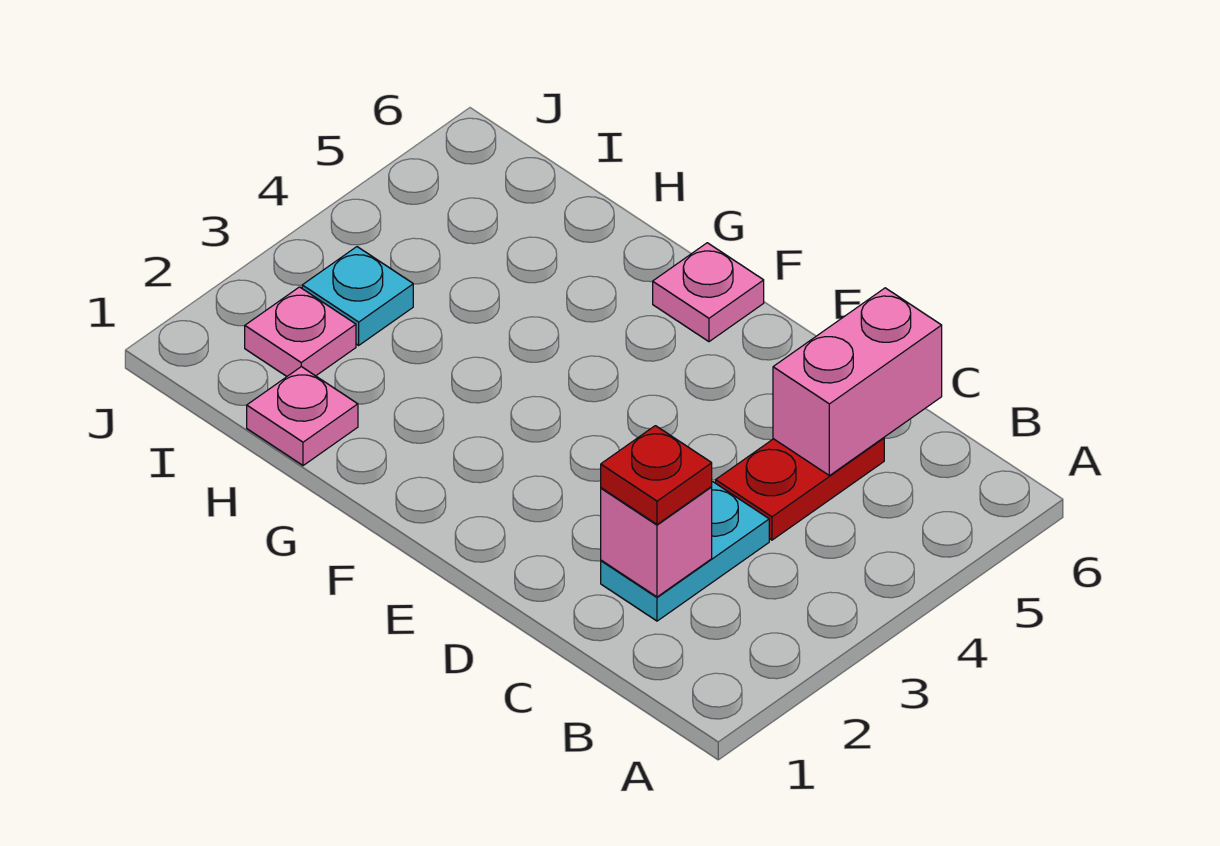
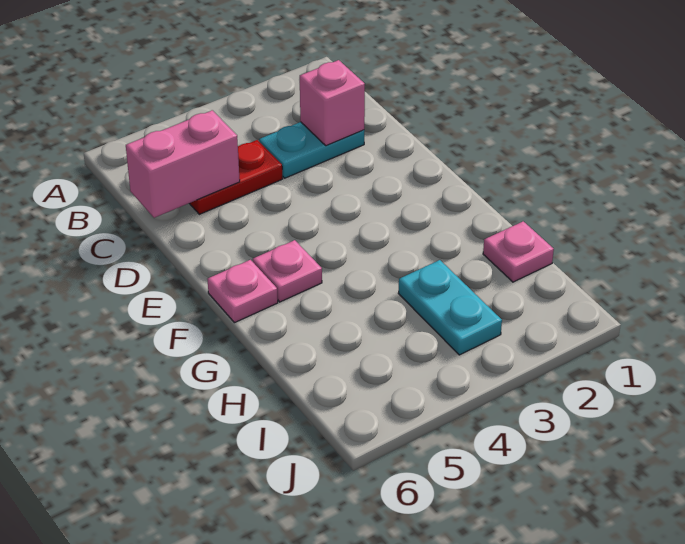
red 1x1 plate [601,426,712,524] -> none
pink 1x1 plate [245,287,356,376] -> pink 1x1 plate moved to [253,240,322,302]
cyan 1x1 plate [302,247,413,345] -> cyan 1x2 plate [398,260,502,355]

